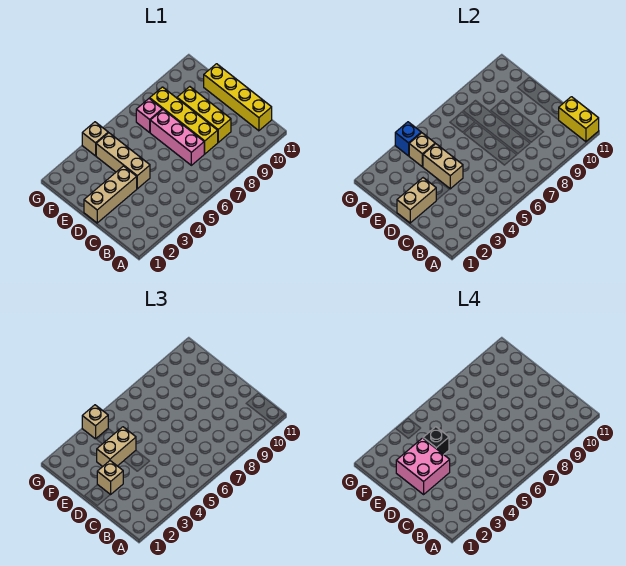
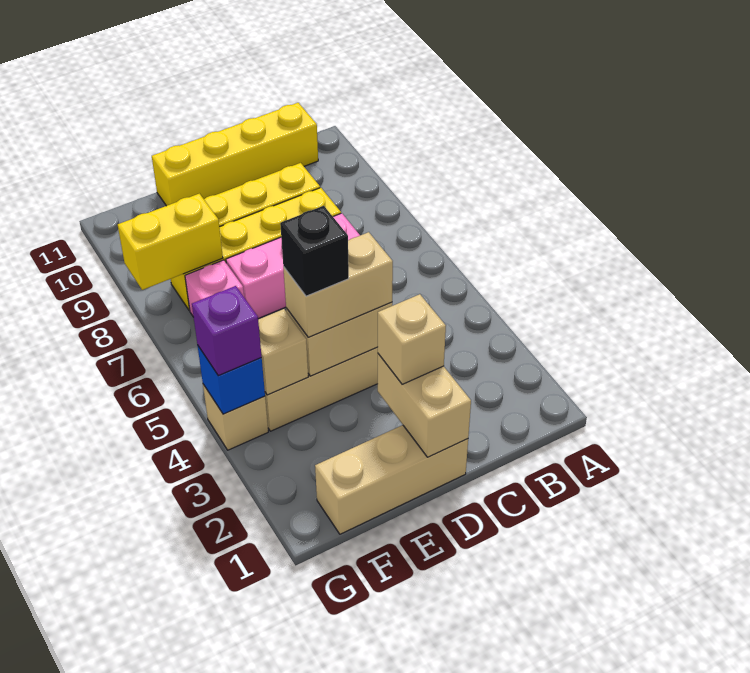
yellow 1x2 brick [559,97,599,142] -> yellow 1x2 brick moved to [118,194,223,290]
tan 1x3 brick [84,166,137,223] -> tan 1x3 brick turned to [315,425,468,534]
pink 2x2 brick [396,438,450,494] -> none
tan 1x2 brick [97,427,136,467] -> tan 1x2 brick turned to [283,232,393,337]
tan 1x1 brick [82,405,108,439] -> purple 1x1 brick [192,286,262,376]

